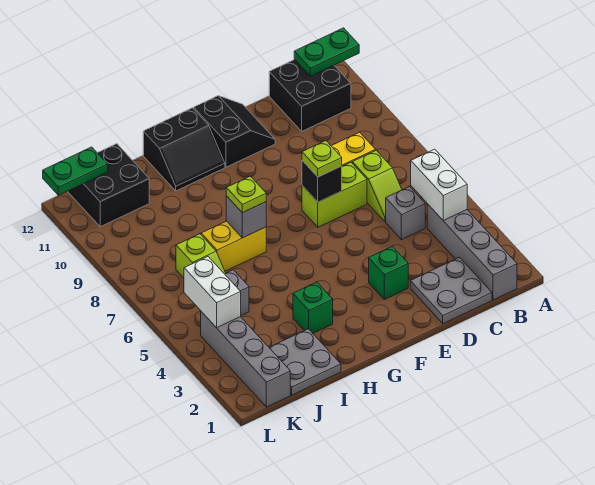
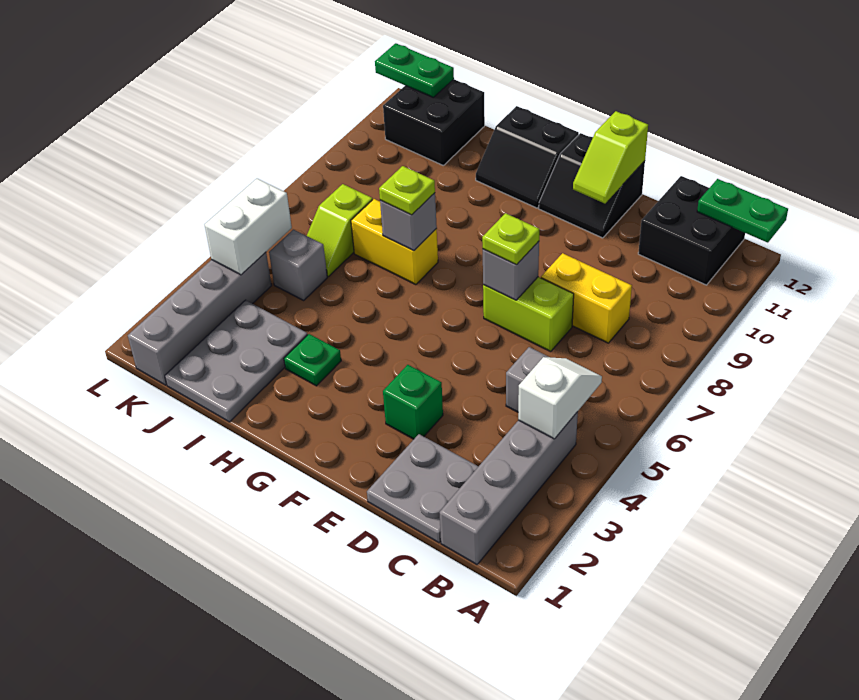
white 1x2 brick [411,149,467,220] -> white 1x2 slope [518,357,602,439]
lime 1x2 slope [352,150,402,222] -> lime 1x2 slope moved to [573,111,648,203]
black 1x1 brick [302,160,342,202] -> grey 1x1 brick [483,241,539,300]
black 2x2 slope [194,96,275,167] -> black 2x2 slope turned to [539,133,645,238]
green 1x1 brick [293,282,333,333] -> green 1x1 plate [284,334,341,386]
grey 2x2 plate [269,329,341,395] -> grey 2x3 plate [165,300,308,422]

